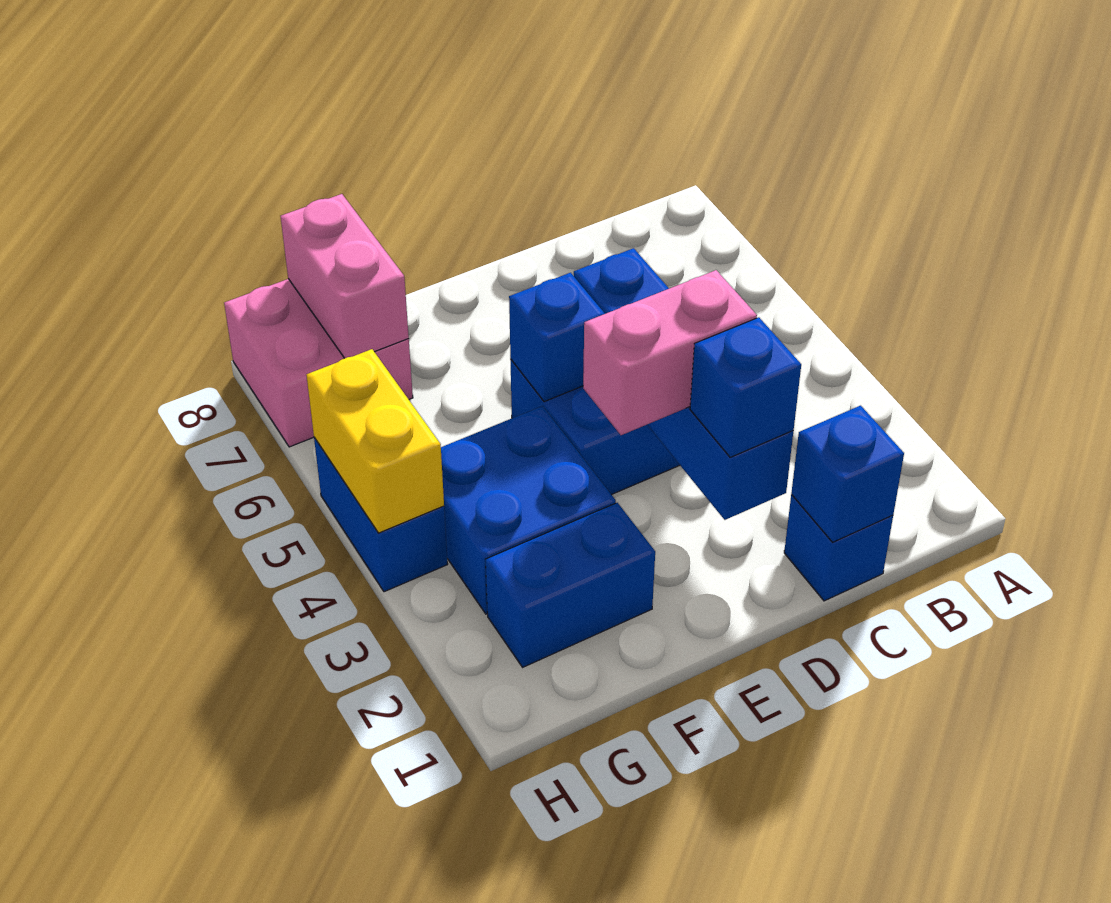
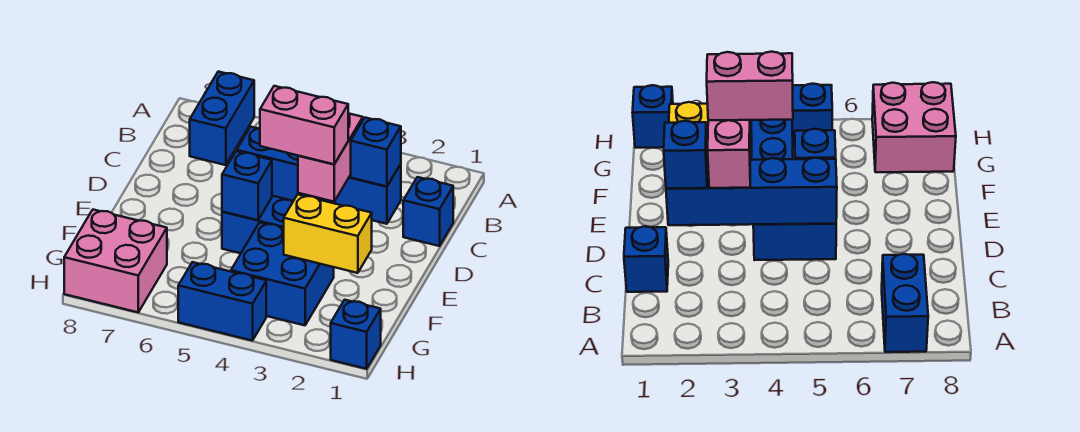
blue 1x1 brick [791,406,904,542] -> blue 1x1 brick moved to [331,300,381,369]
blue 1x2 brick [486,503,655,667] -> blue 1x2 brick moved to [190,72,254,165]
pink 1x2 brick [281,194,409,358] -> pink 1x2 brick moved to [260,86,348,164]
yellow 1x2 brick [307,349,444,533] -> yellow 1x2 brick moved to [284,195,372,273]

